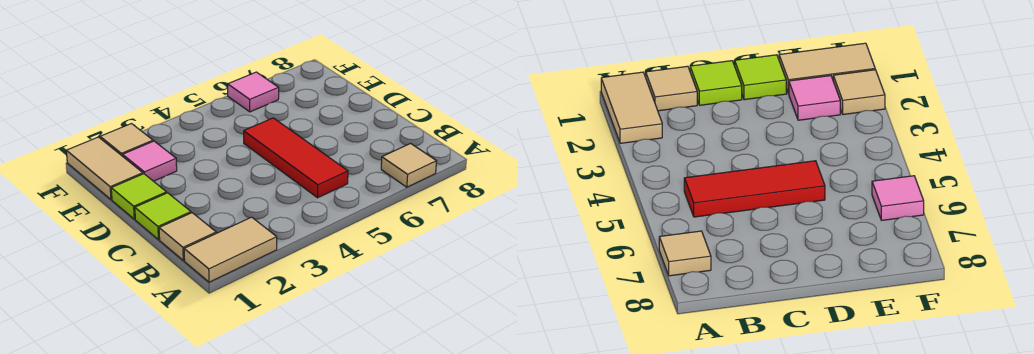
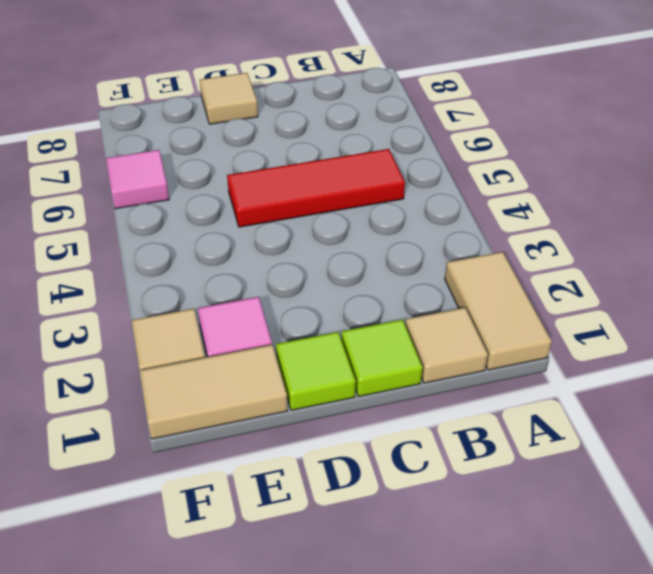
tan 1x1 tile [381,144,437,187] -> tan 1x1 tile moved to [200,73,258,124]

